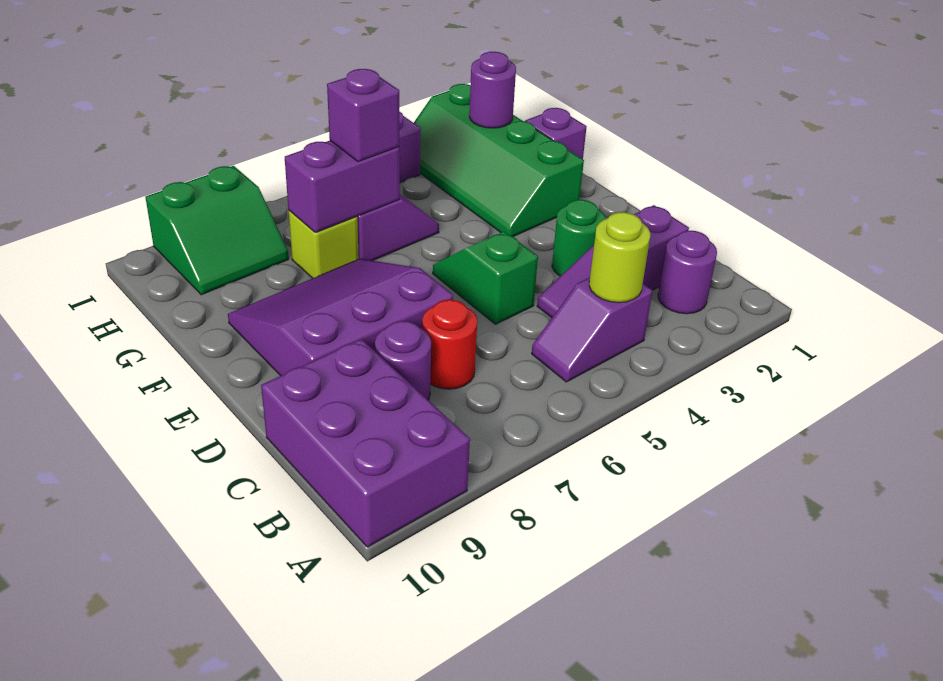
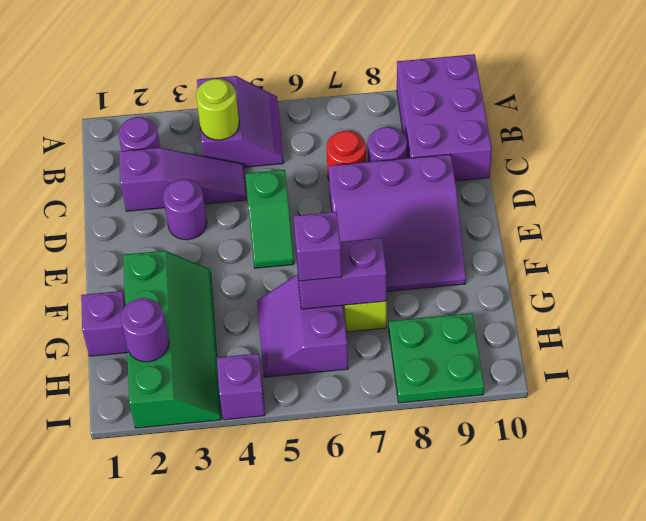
purple 1x2 slope [532,278,653,382] -> purple 2x2 slope [197,76,284,167]
green 1x1 round brick [552,200,605,276] -> purple 1x1 round brick [163,179,207,240]
green 2x2 slope [145,166,289,295] -> green 2x2 plate [389,313,484,403]

